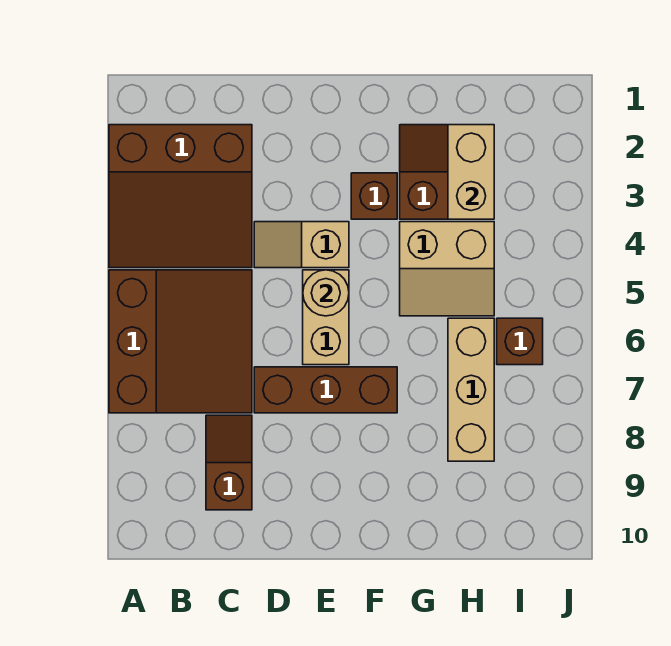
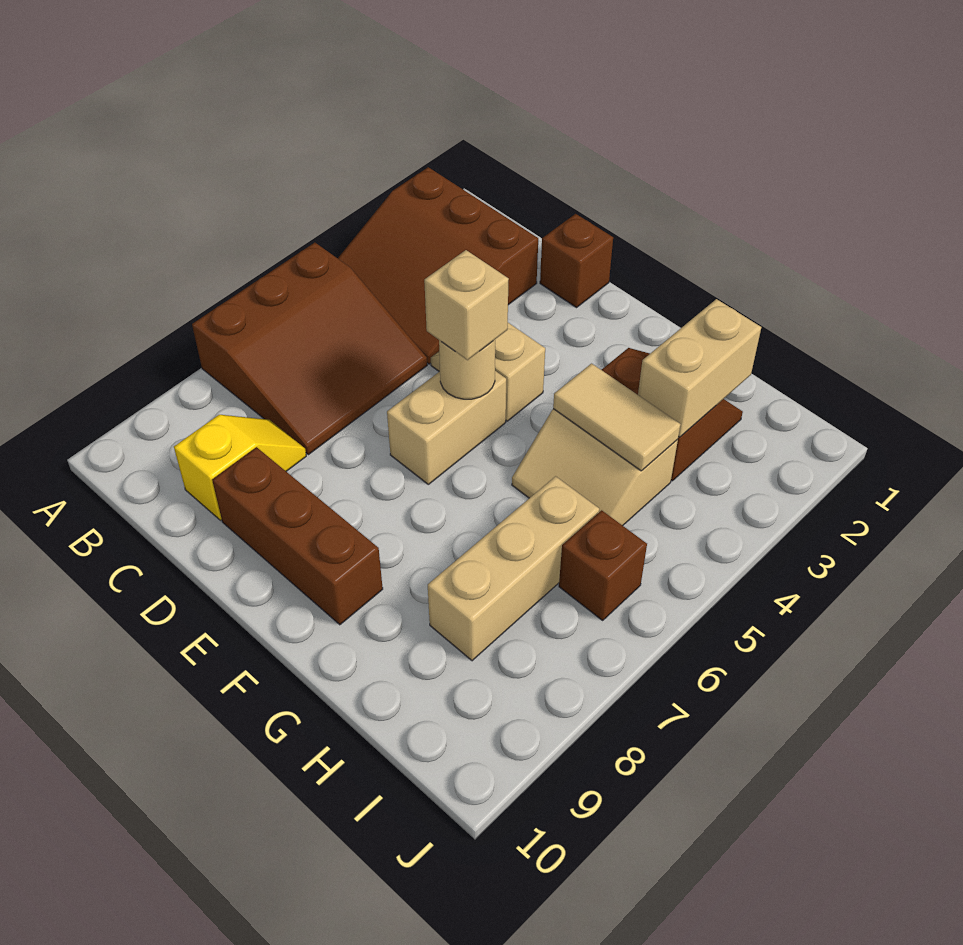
brown 1x2 slope [206,415,252,510] -> yellow 1x2 slope [174,415,306,520]
brown 1x3 brick [254,367,397,413] -> brown 1x3 brick moved to [212,447,383,625]
none -> tan 1x1 brick [424,250,509,360]
brown 1x1 brick [351,173,397,219] -> brown 1x1 brick moved to [540,214,613,308]
none -> tan 1x2 tile [553,364,680,471]

